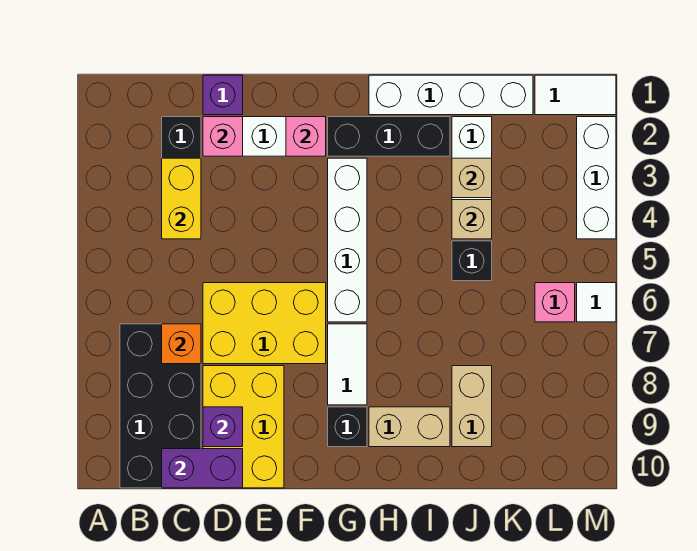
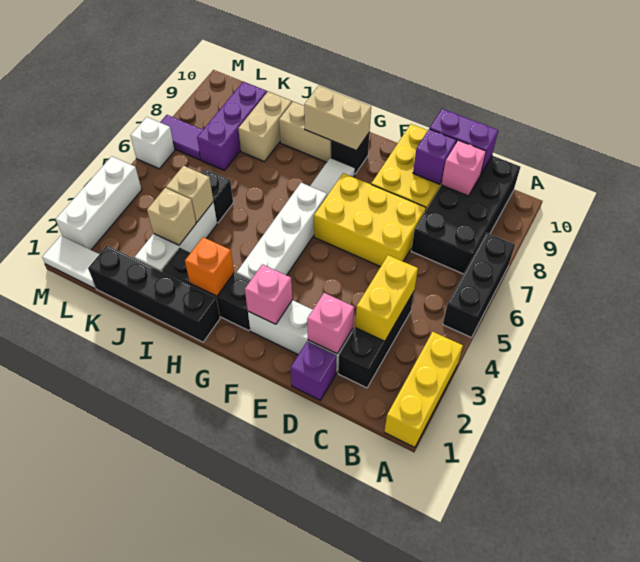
none -> yellow 1x3 brick [384,332,463,447]
none -> black 1x3 brick [443,233,515,338]
orange 1x1 brick [162,324,201,364] -> orange 1x1 brick moved to [185,237,234,296]
none -> tan 1x2 brick [304,86,371,151]
white 1x4 brick [369,75,533,115] -> black 1x4 brick [88,246,220,342]
none -> purple 1x3 brick [197,82,267,170]
pink 1x1 brick [535,283,575,322] -> pink 1x1 brick moved to [441,140,486,196]
none -> purple 1x2 tile [160,115,202,160]
white 1x1 tile [577,283,616,322] -> white 1x1 brick [130,117,175,169]

